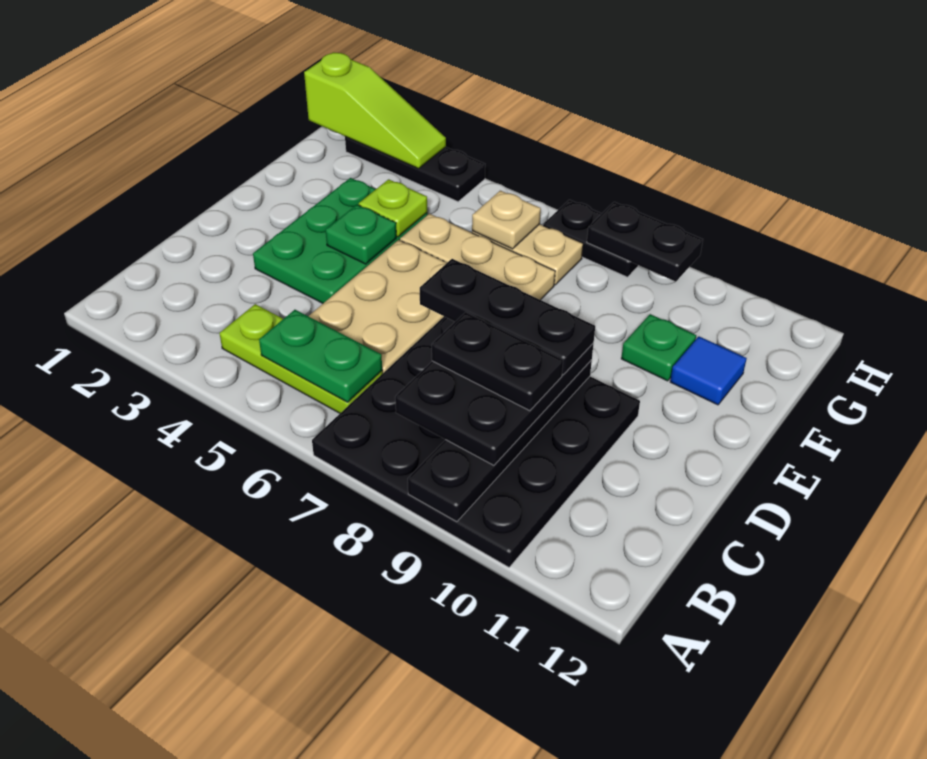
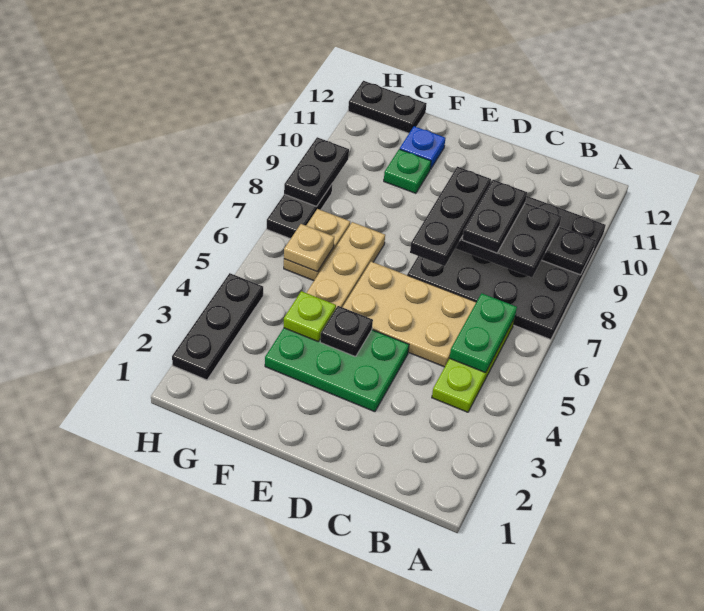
green 1x1 plate [326,205,396,264] -> black 1x1 plate [320,306,373,357]
blue 1x1 tile [670,337,747,405] -> blue 1x1 plate [400,126,446,170]
none -> black 1x2 plate [348,81,427,133]
lime 1x3 slope [304,52,446,168] -> none

